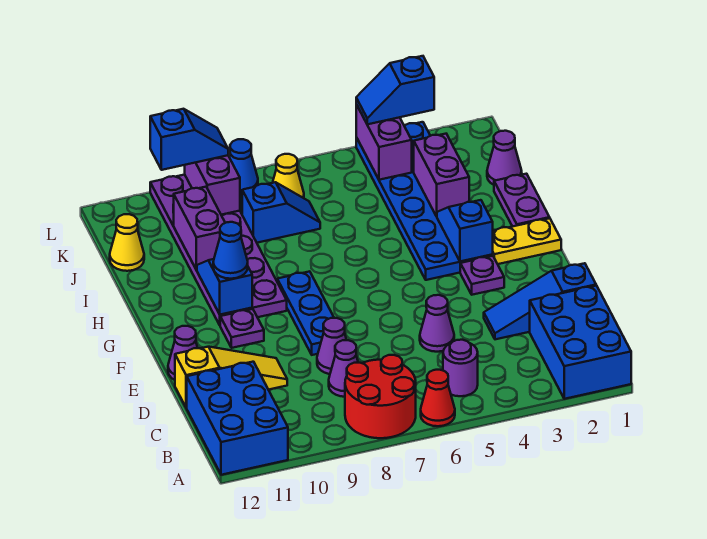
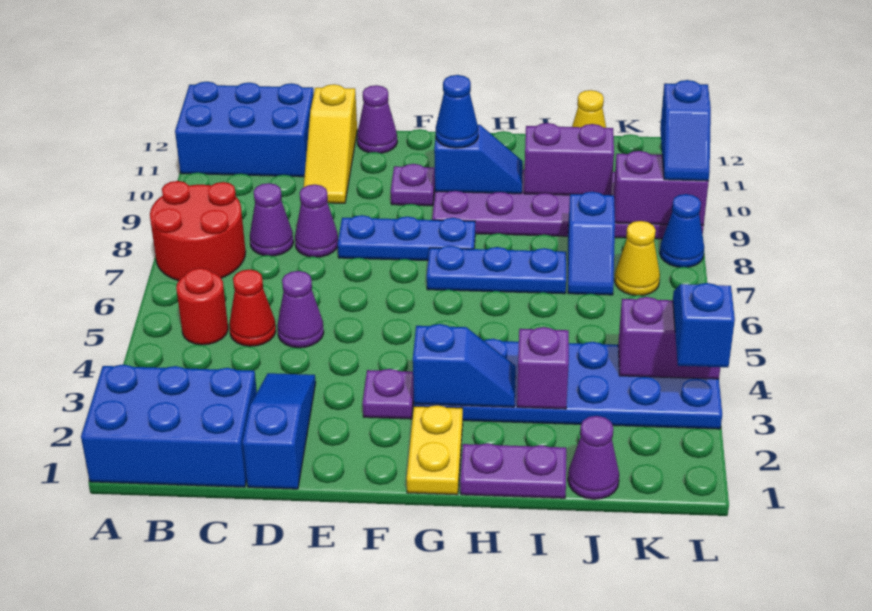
red 1x1 cone [421,370,455,426] -> red 1x1 cone moved to [229,270,276,346]
purple 1x1 round brick [443,340,478,396] -> red 1x1 round brick [176,268,228,345]
none -> blue 1x3 plate [427,246,566,294]
purple 1x2 brick [413,134,469,216] -> purple 1x1 brick [517,327,569,409]

